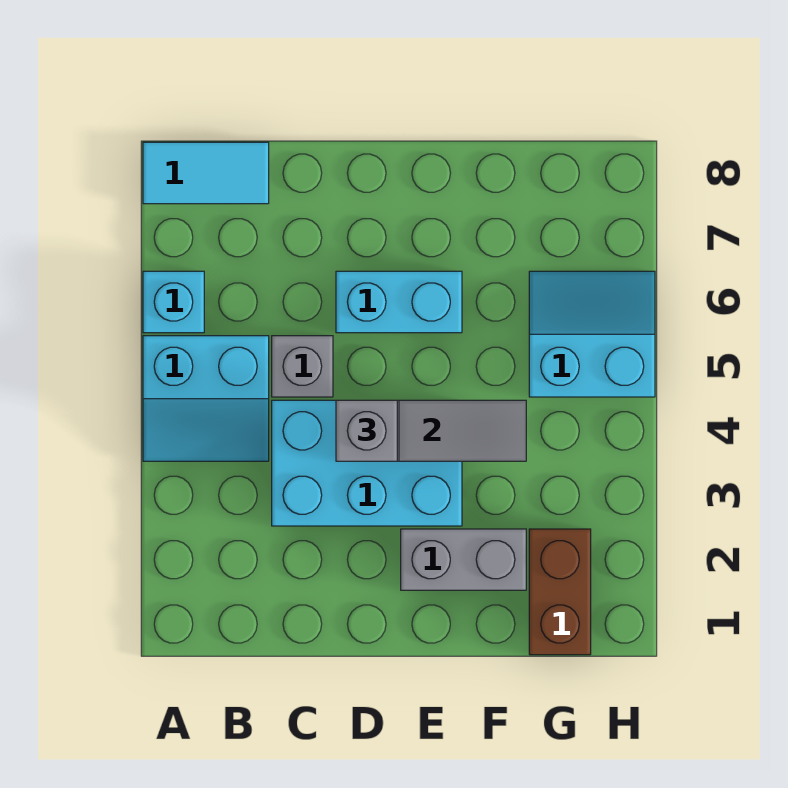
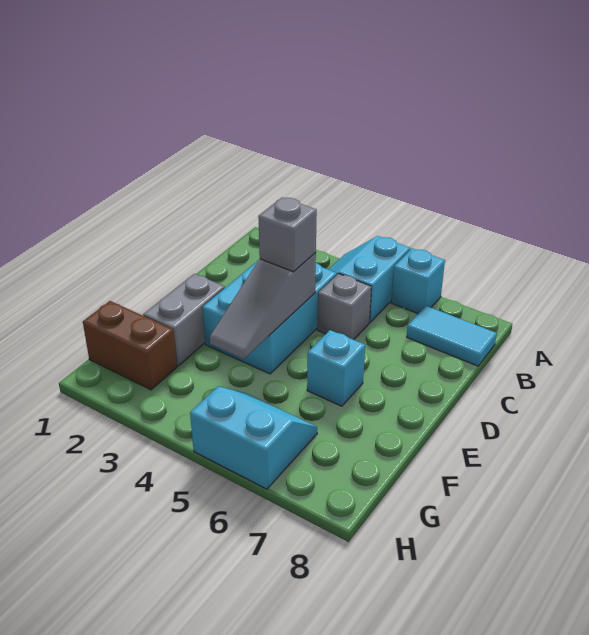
cyan 1x2 tile [143,142,269,204] -> cyan 1x2 tile turned to [407,306,497,366]
cyan 1x2 brick [336,271,462,333] -> cyan 1x1 brick [307,330,365,406]
cyan 2x2 slope [529,271,655,397] -> cyan 2x2 slope turned to [190,386,317,489]

